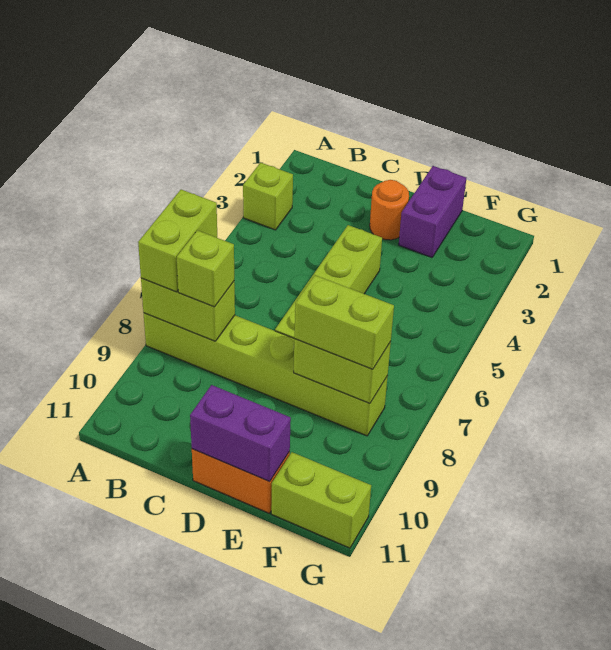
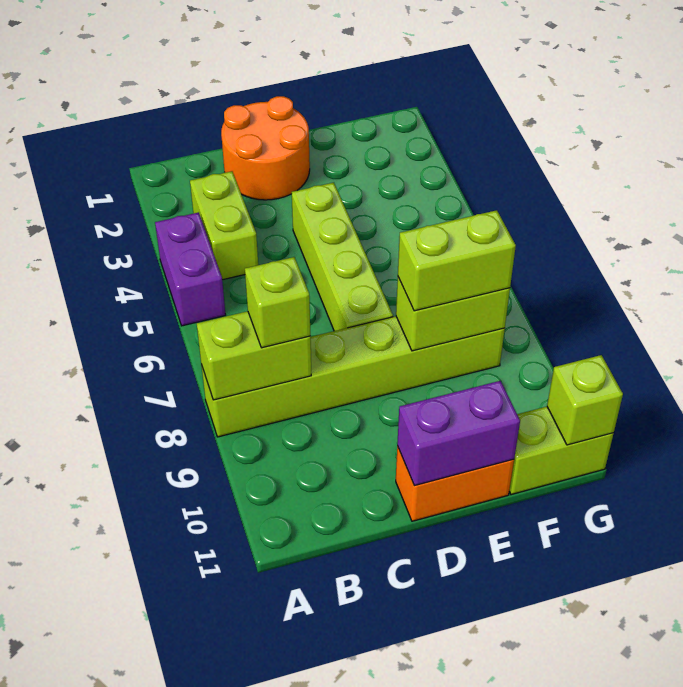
lime 1x1 brick [243,163,293,230] -> lime 1x1 brick moved to [547,355,623,445]
lime 1x2 brick [138,190,217,292] -> lime 1x2 brick moved to [190,171,258,280]
orange 1x1 round brick [370,180,409,240] -> orange 2x2 round brick [221,96,310,200]
purple 1x2 brick [399,166,466,257] -> purple 1x2 brick moved to [155,212,226,326]

